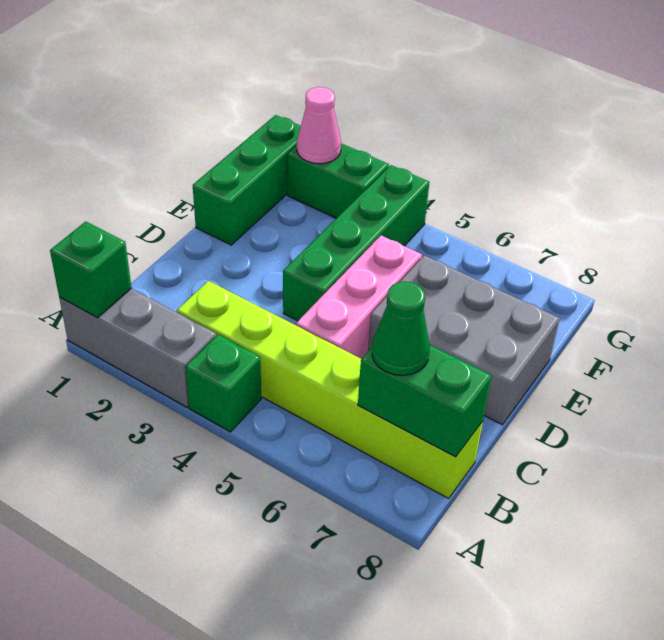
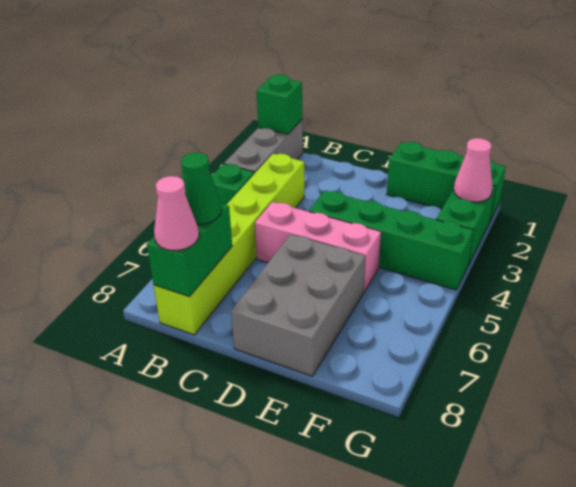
none -> pink 1x1 cone [154,176,199,250]

